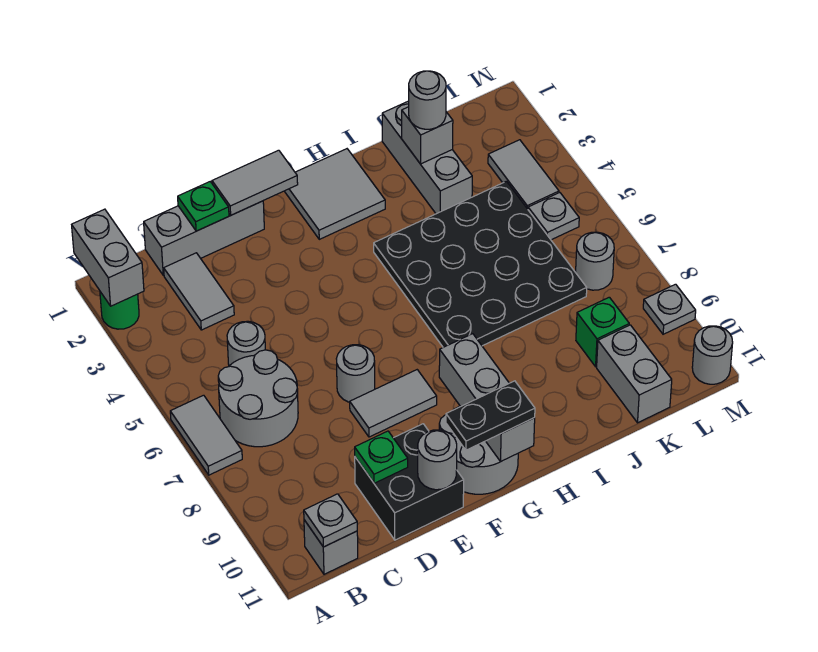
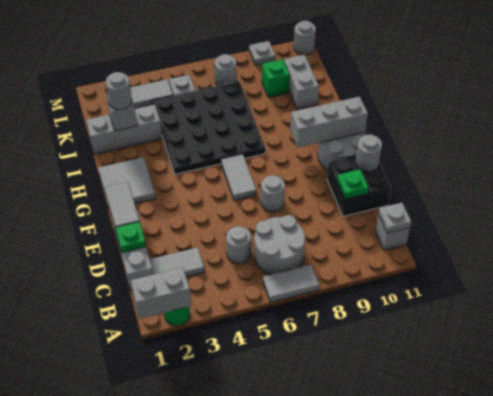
grey 1x2 tile [350,370,437,437] -> grey 1x2 tile moved to [221,154,256,201]
black 1x2 plate [446,381,535,450] -> none
grey 1x2 brick [597,325,672,423] -> grey 1x2 brick turned to [284,55,319,109]

